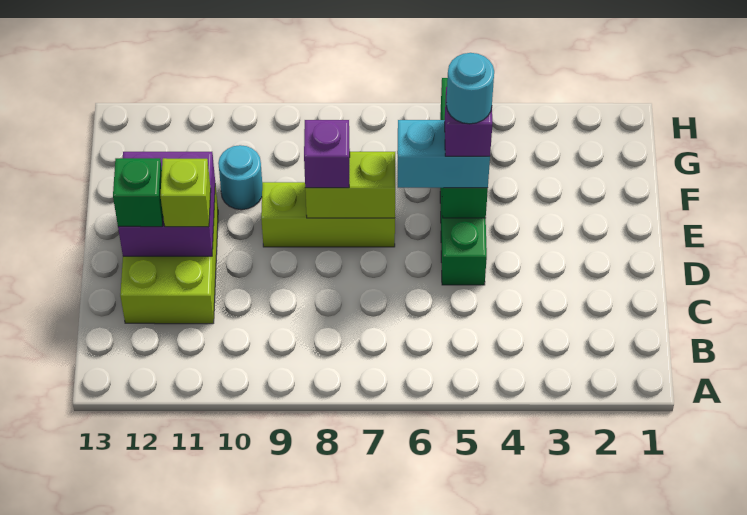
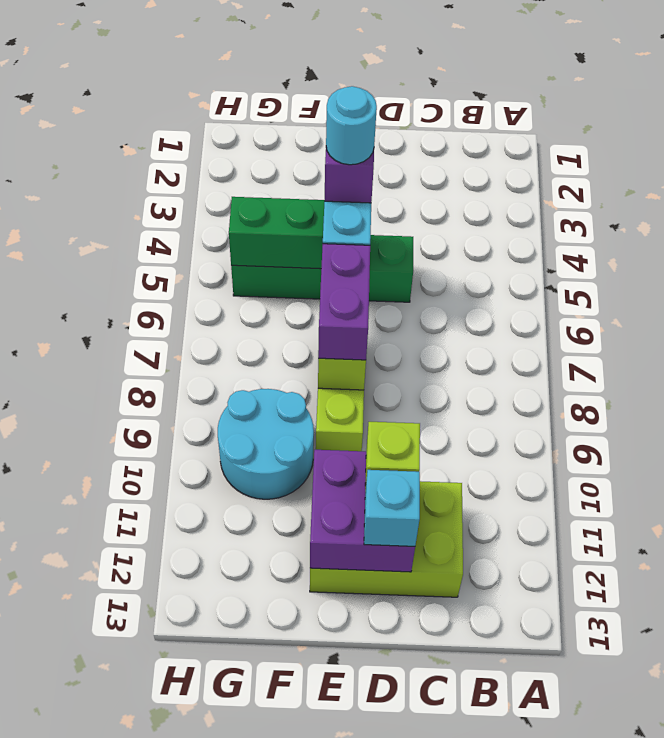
green 1x1 brick [113,158,163,227] -> cyan 1x1 brick [364,470,420,546]
purple 1x1 brick [304,120,350,188] -> purple 1x2 brick [318,244,370,360]
cyan 1x1 round brick [218,145,262,210] -> cyan 2x2 round brick [218,389,314,499]

